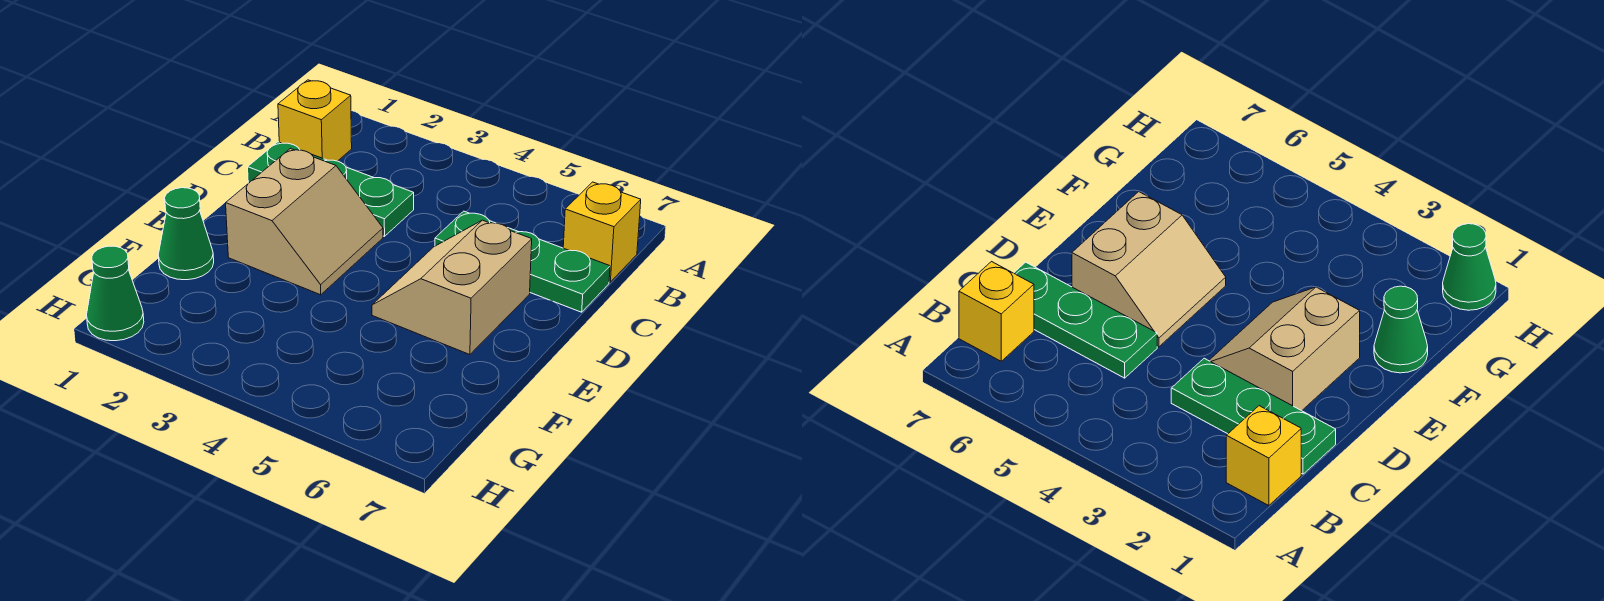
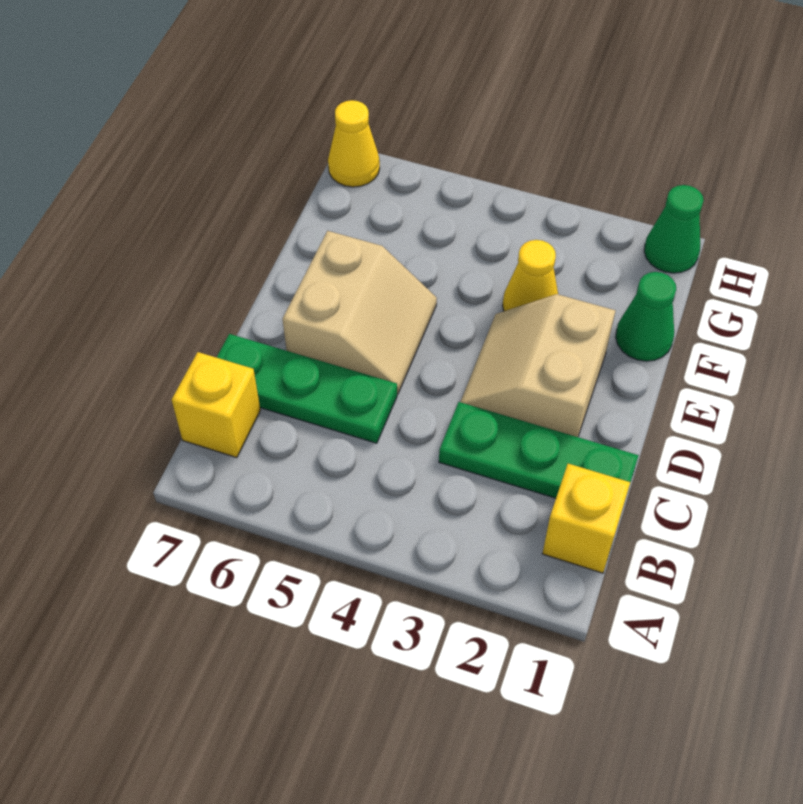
none -> yellow 1x1 cone [503,240,558,311]
none -> yellow 1x1 cone [328,100,380,187]

